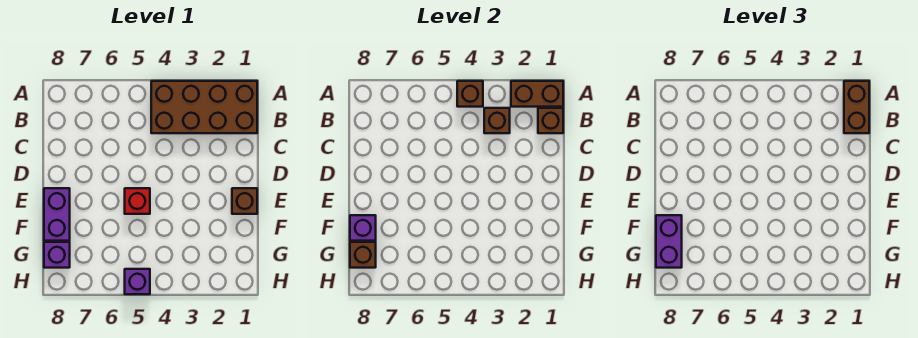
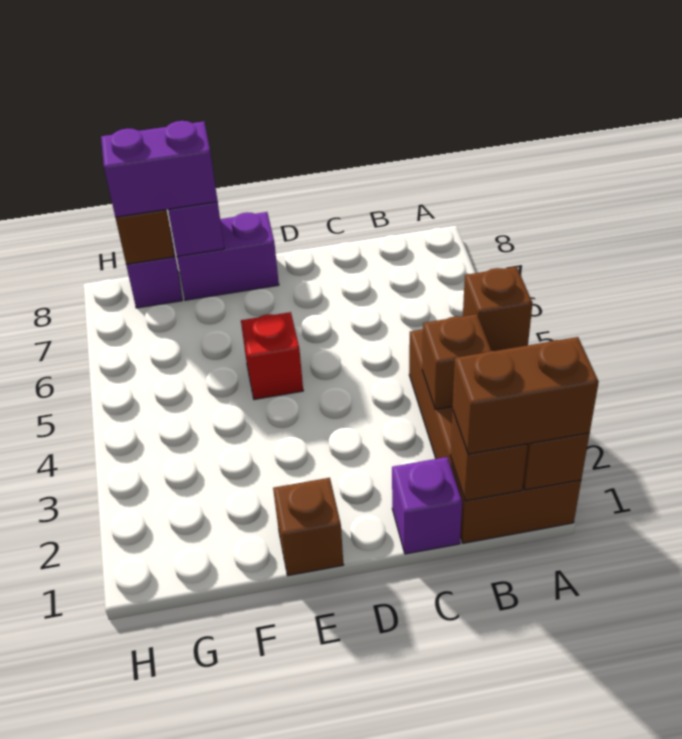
purple 1x1 brick [125,269,150,294] -> purple 1x1 brick moved to [392,457,462,554]

